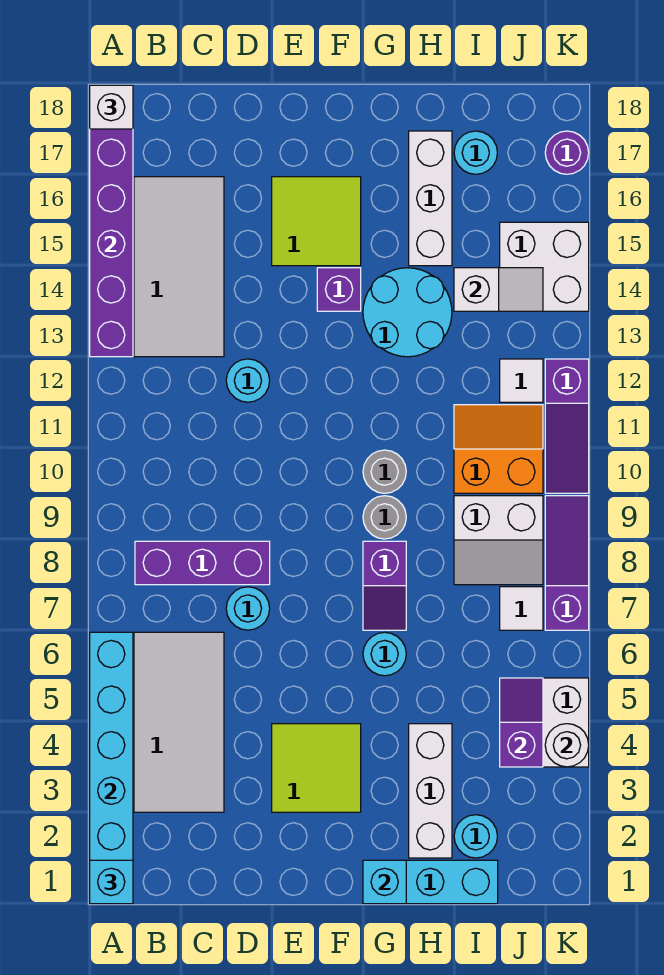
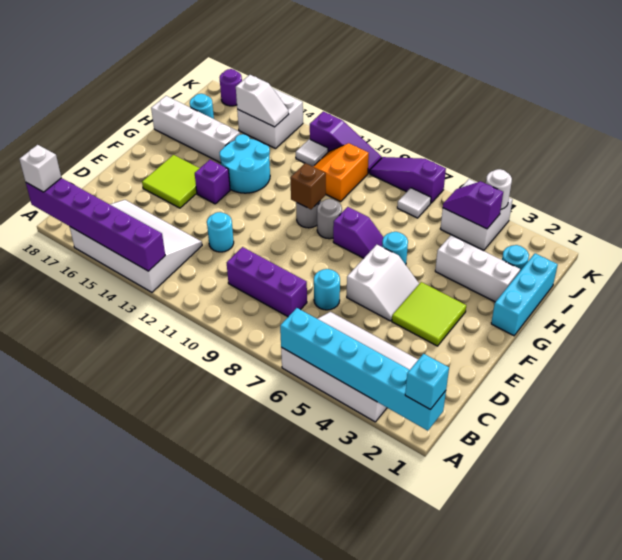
purple 1x3 brick [135,541,270,585] -> purple 1x3 brick turned to [227,247,307,317]
cyan 1x1 brick [363,860,406,904] -> none
none -> brown 1x1 brick [290,163,326,209]
white 1x3 brick [409,131,452,266] -> white 1x4 brick [151,96,240,163]
white 2x2 slope [454,496,543,585] -> white 2x2 slope moved to [347,245,419,321]
white 1x2 slope [454,268,543,311] -> white 1x2 slope turned to [236,75,289,127]

